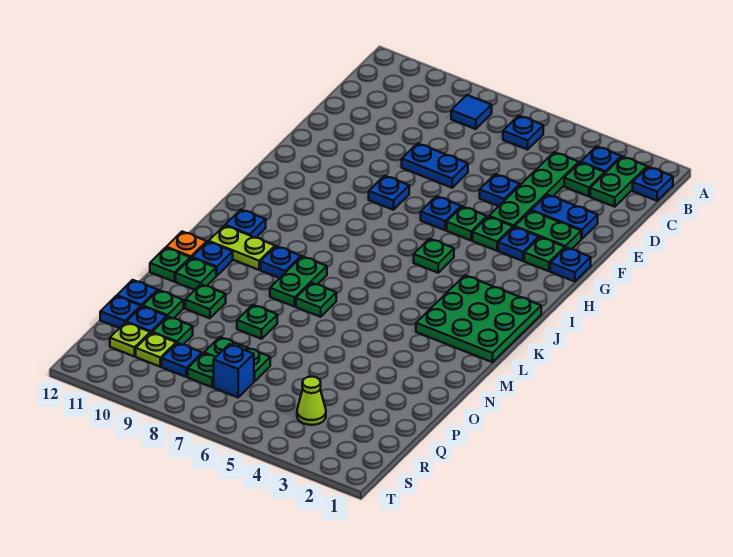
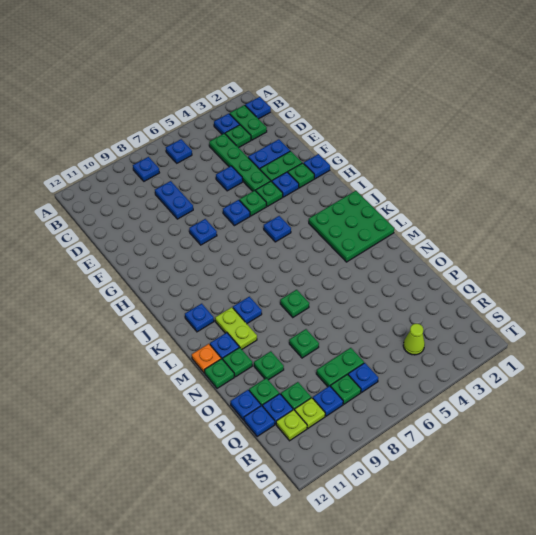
blue 1x1 tile [451,95,492,129] -> blue 1x1 plate [133,157,159,181]
blue 1x2 plate [402,143,468,188] -> blue 1x2 plate turned to [155,181,193,219]
green 1x1 plate [414,239,454,273] -> blue 1x1 plate [264,216,291,242]
green 1x2 plate [270,256,327,307] -> none
lime 1x2 plate [208,226,275,270] -> lime 1x2 plate turned to [215,307,257,349]
blue 1x1 brick [214,344,254,397] -> blue 1x1 plate [348,363,378,393]

